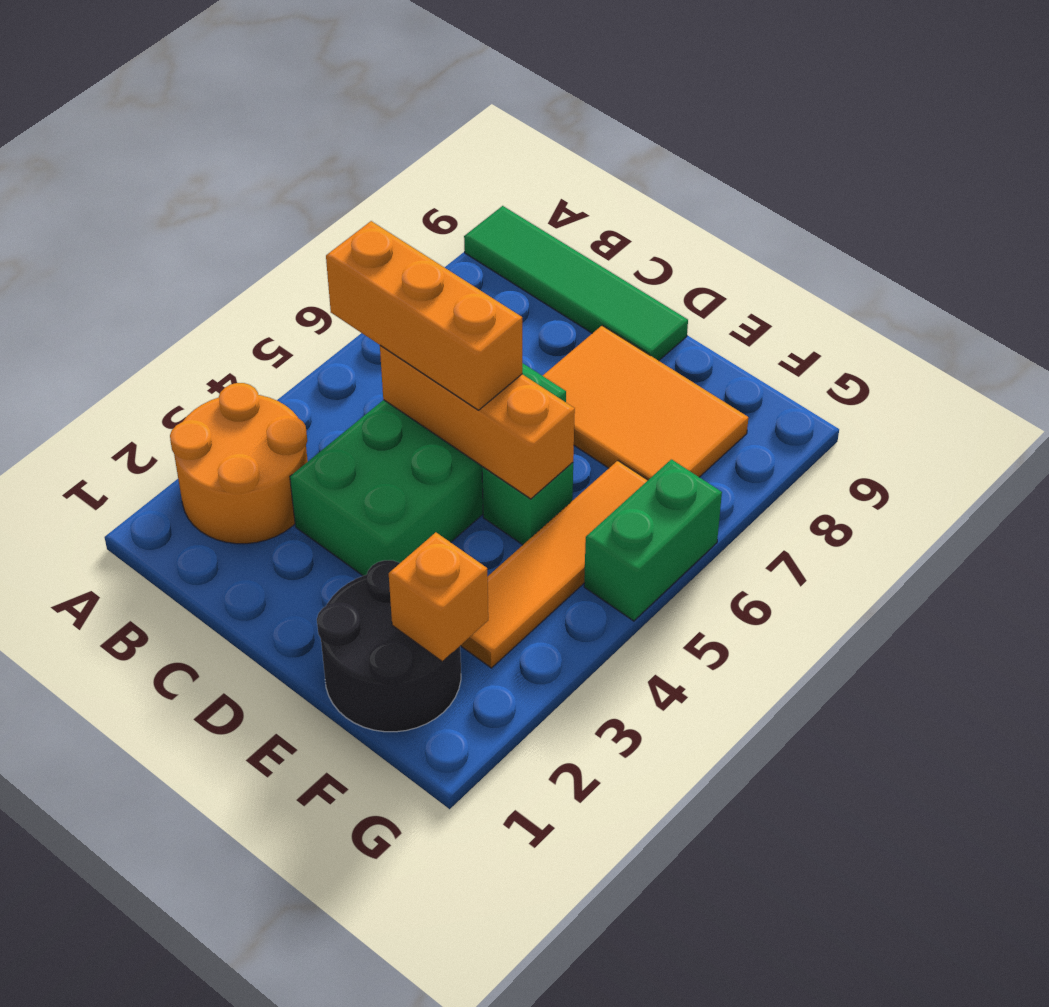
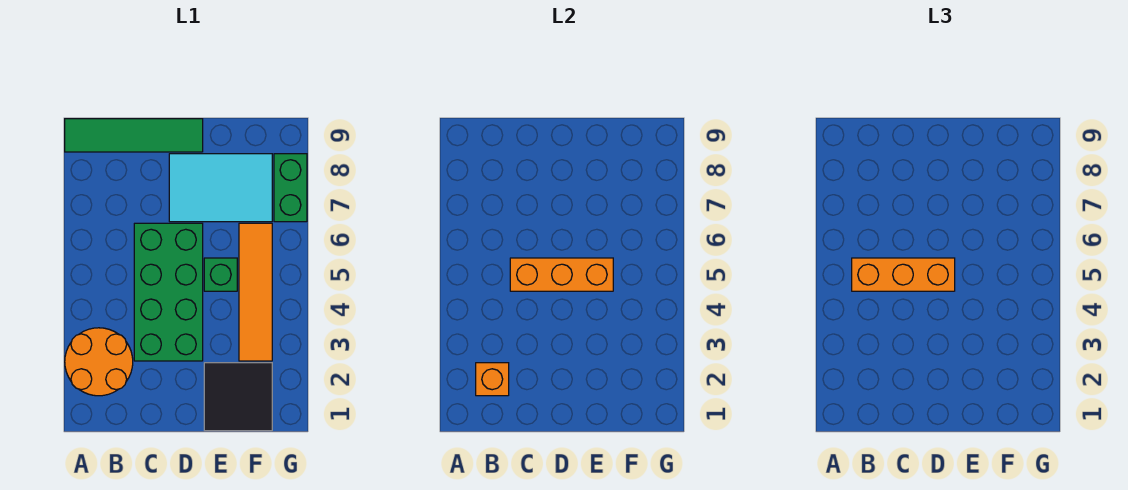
orange 2x3 tile [543,326,749,480] -> cyan 2x3 tile [169,154,272,222]
black 2x2 round brick [317,560,461,732] -> black 2x2 tile [204,363,272,431]
orange 1x1 brick [389,532,488,662] -> orange 1x1 brick moved to [476,363,509,396]
green 1x2 brick [584,459,722,621] -> green 1x2 brick moved to [274,154,307,222]

